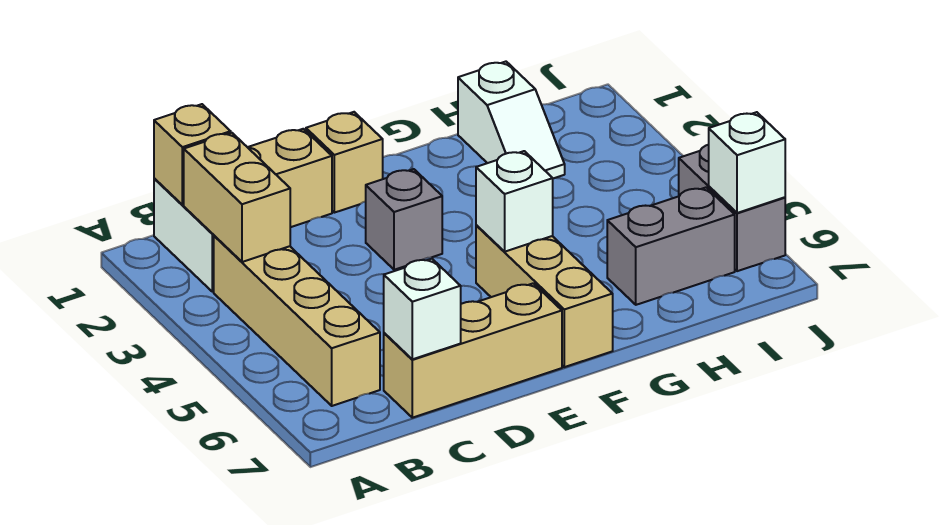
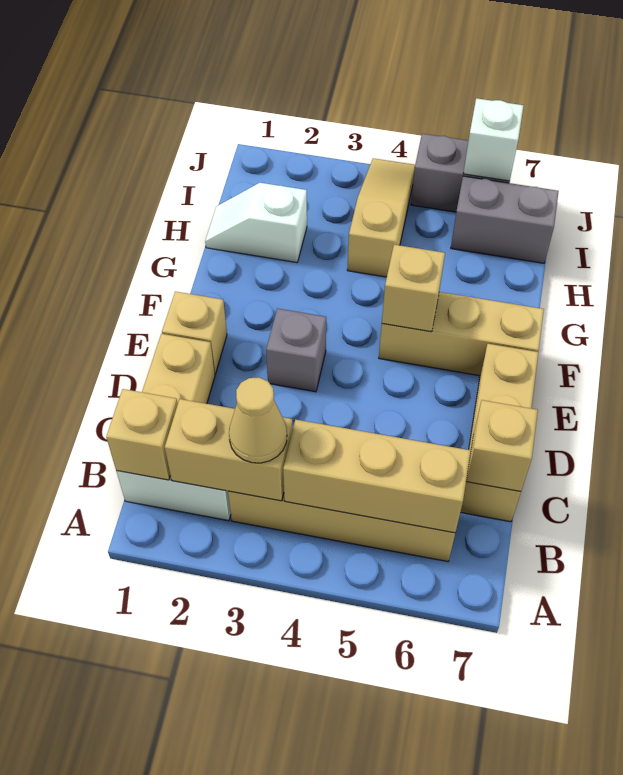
none -> tan 1x1 cone [229,377,287,463]
none -> tan 1x3 brick [283,419,471,533]
white 1x1 brick [384,259,461,359] -> tan 1x1 brick [466,400,538,491]
white 1x1 brick [476,151,553,252] -> tan 1x1 brick [382,245,445,332]
white 1x2 slope [458,62,565,178] -> white 1x2 slope turned to [205,183,307,262]
none -> tan 1x3 slope [347,158,415,277]
grey 1x2 brick [607,188,735,305] -> grey 1x2 brick turned to [451,176,559,263]

